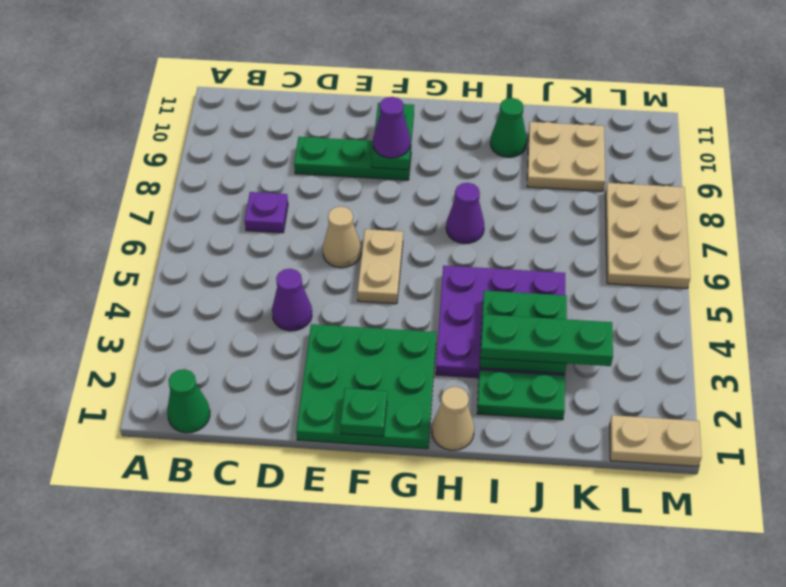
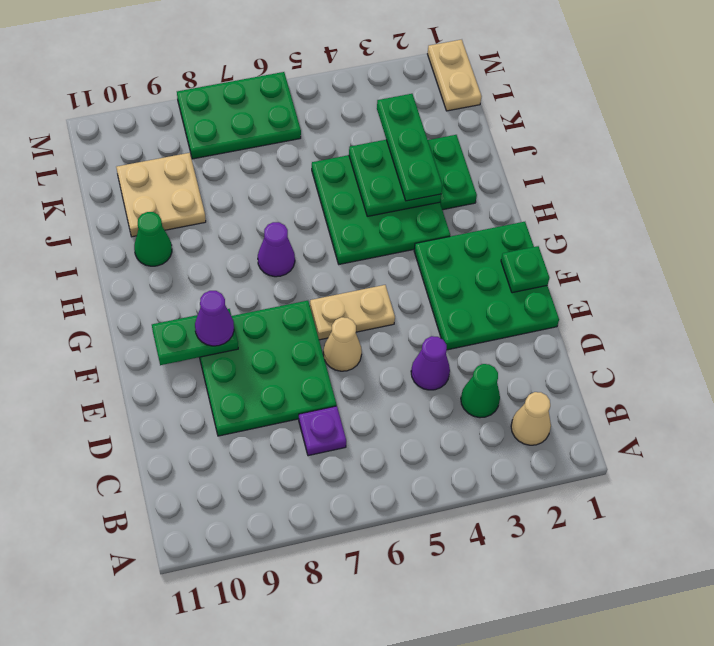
green 1x1 cone [167,369,210,433] -> green 1x1 cone moved to [461,364,500,418]
green 1x3 plate [294,137,411,180] -> green 3x3 plate [199,301,337,436]
tan 1x1 cone [432,387,474,450] -> tan 1x1 cone moved to [511,392,551,445]
purple 3x3 plate [436,266,565,378] -> green 3x3 plate [312,155,450,264]
tan 2x3 plate [605,183,690,288] -> green 2x3 plate [177,72,301,159]

